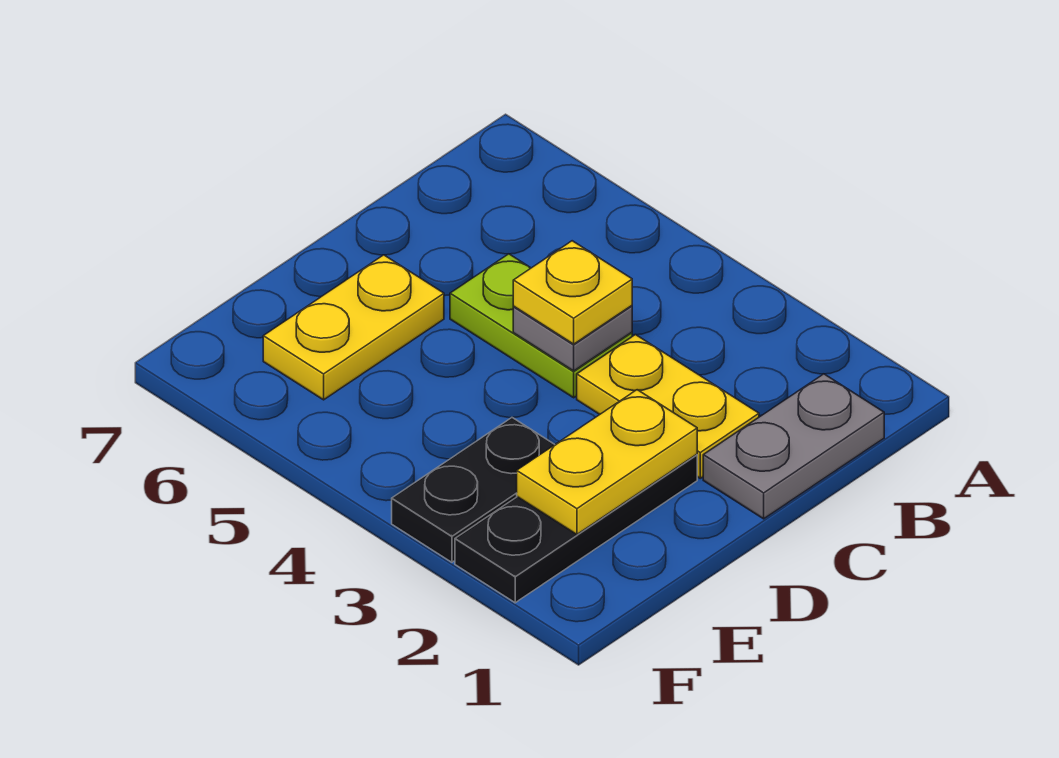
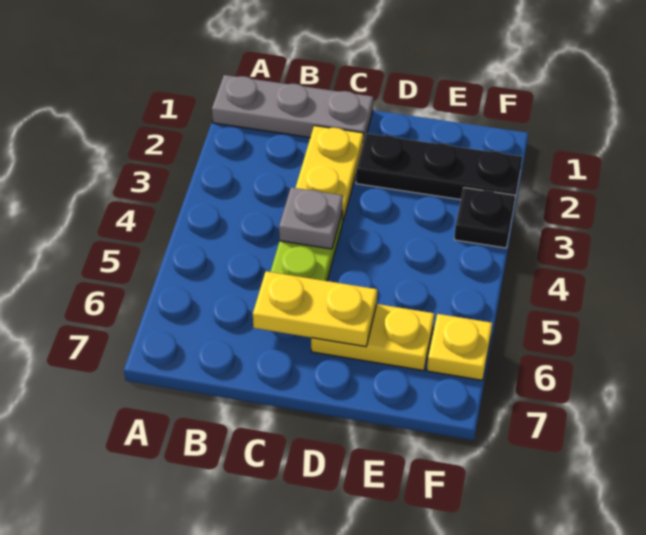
grey 1x2 plate [703,374,884,519] -> grey 1x3 plate [212,75,373,142]
yellow 1x1 plate [513,241,632,344] -> yellow 1x1 plate moved to [427,314,492,380]
yellow 1x2 plate [517,390,697,534] -> yellow 1x2 plate moved to [253,271,377,347]
black 1x2 plate [392,418,555,562] -> black 1x1 plate [454,188,515,248]

